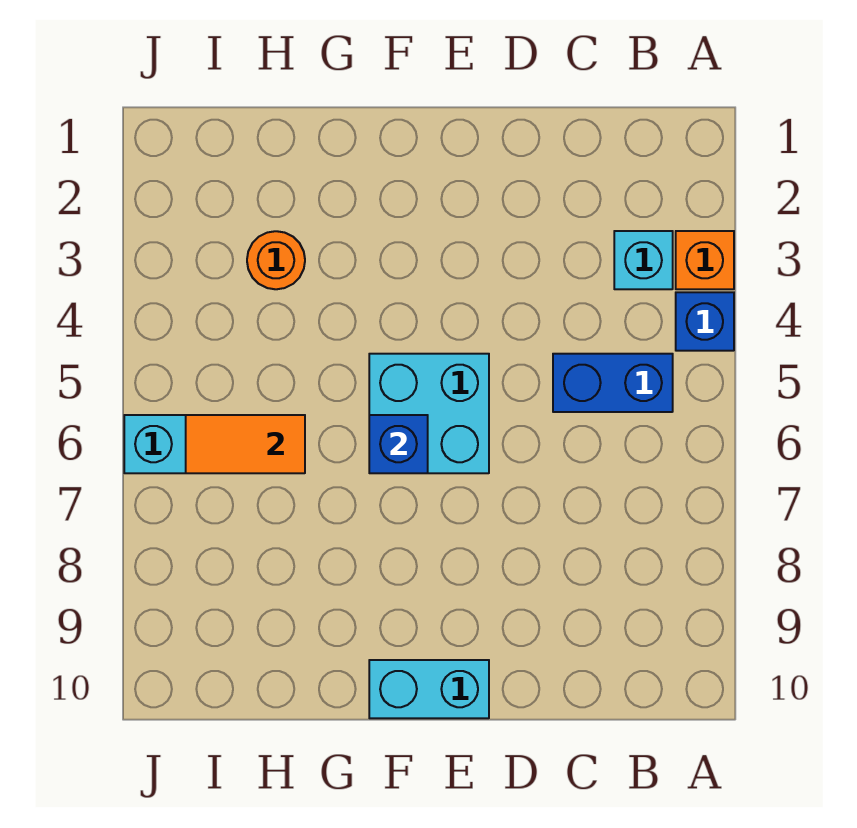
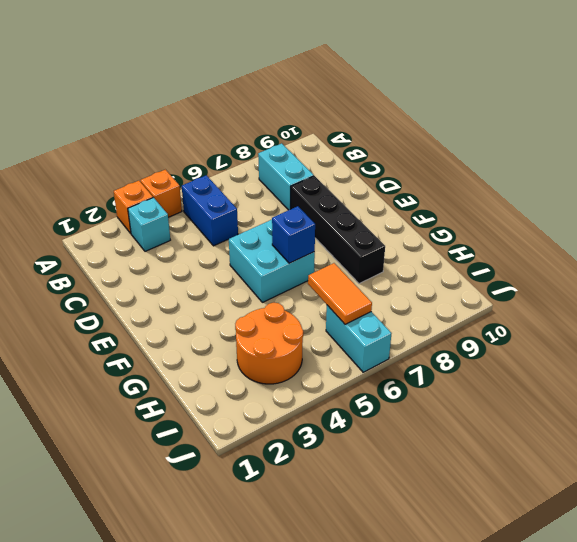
blue 1x1 brick [676,292,734,351] -> orange 1x1 brick [140,170,182,217]
none -> black 1x4 brick [291,176,385,284]
cyan 1x2 brick [369,660,489,718] -> cyan 1x2 brick moved to [258,143,314,210]
orange 1x1 round brick [247,231,305,289] -> orange 2x2 round brick [235,303,303,384]

